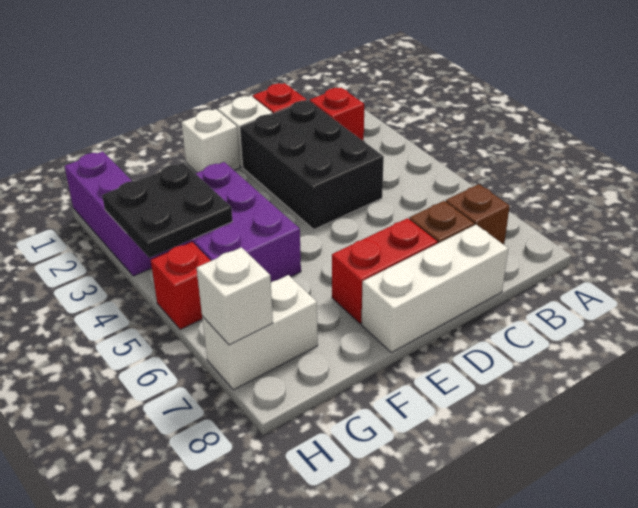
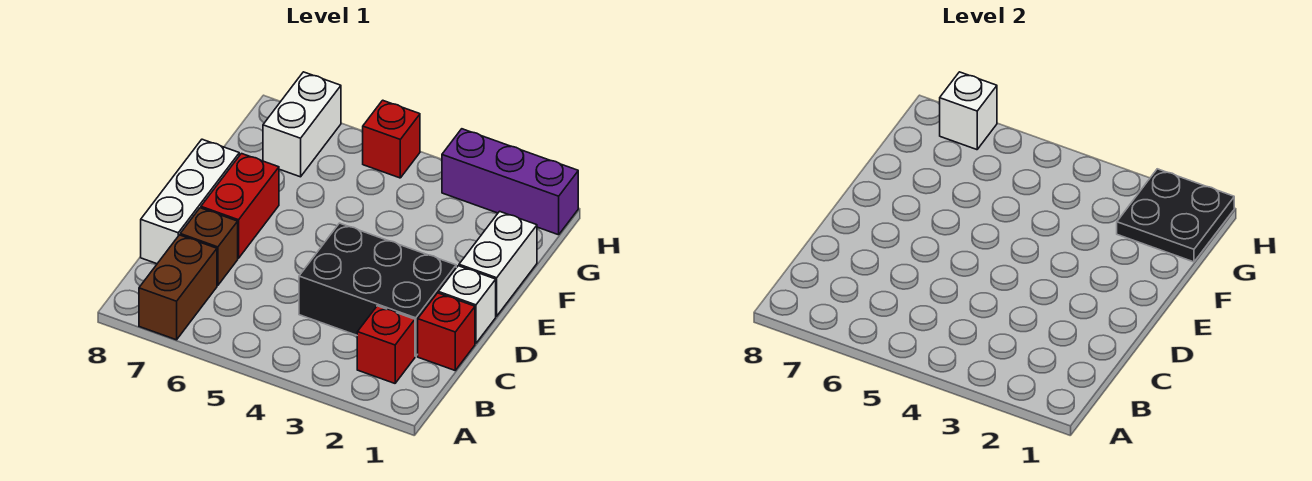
brown 1x1 brick [446,184,510,245] -> brown 1x2 brick [139,235,217,340]
white 1x1 brick [181,109,240,173] -> white 1x2 brick [459,211,537,316]
purple 2x3 brick [171,162,301,282] -> none
black 2x2 plate [102,163,233,258] -> black 2x2 plate moved to [1117,169,1234,262]

